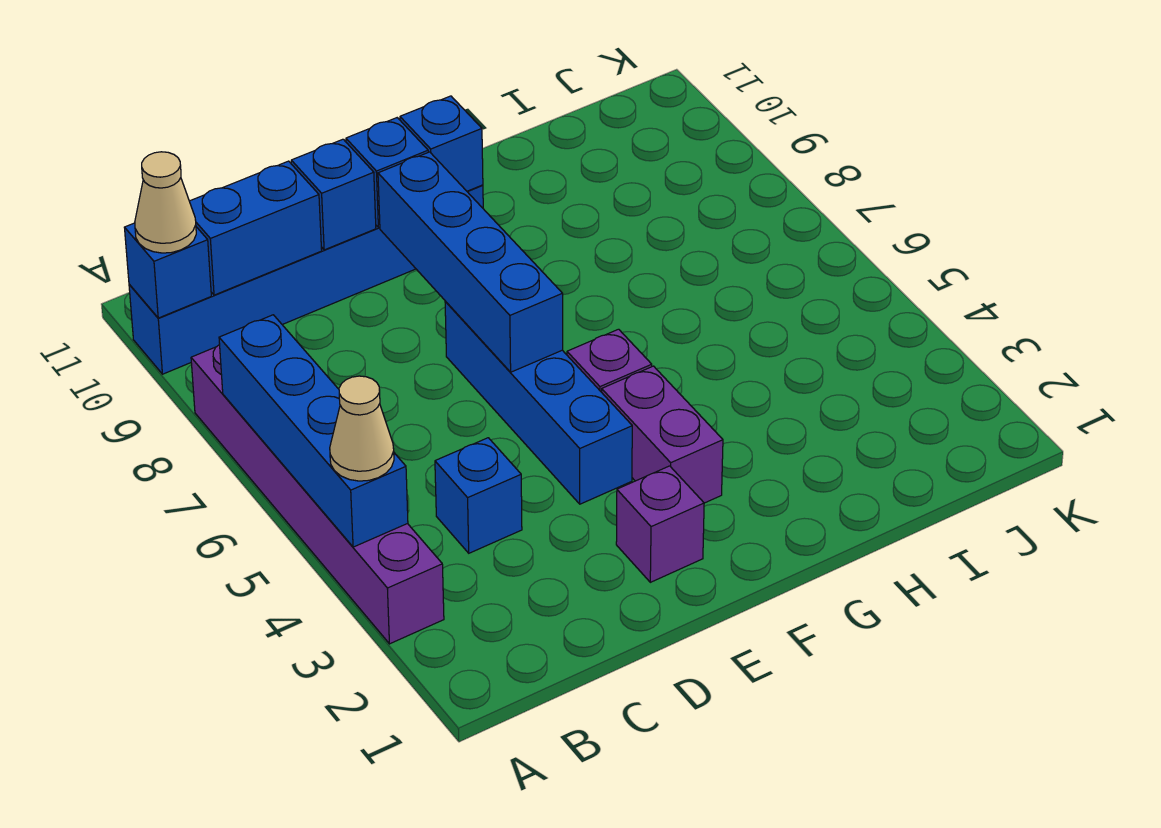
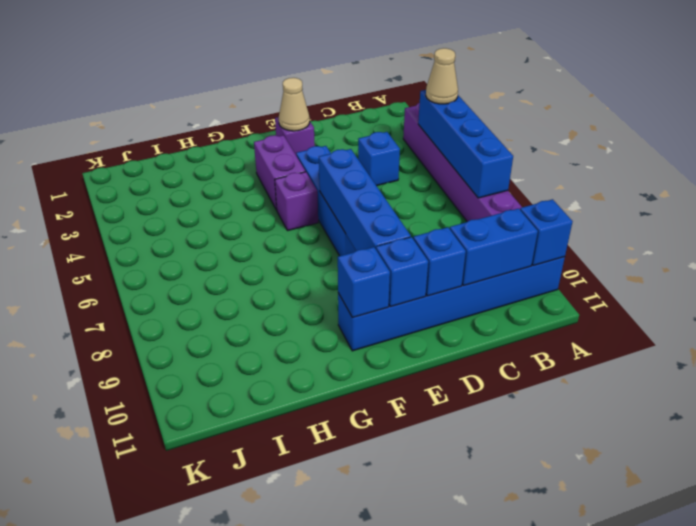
tan 1x1 cone [135,152,196,253] -> tan 1x1 cone moved to [279,78,310,131]

